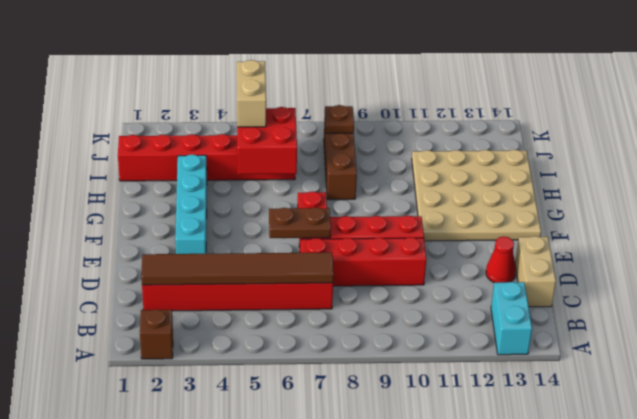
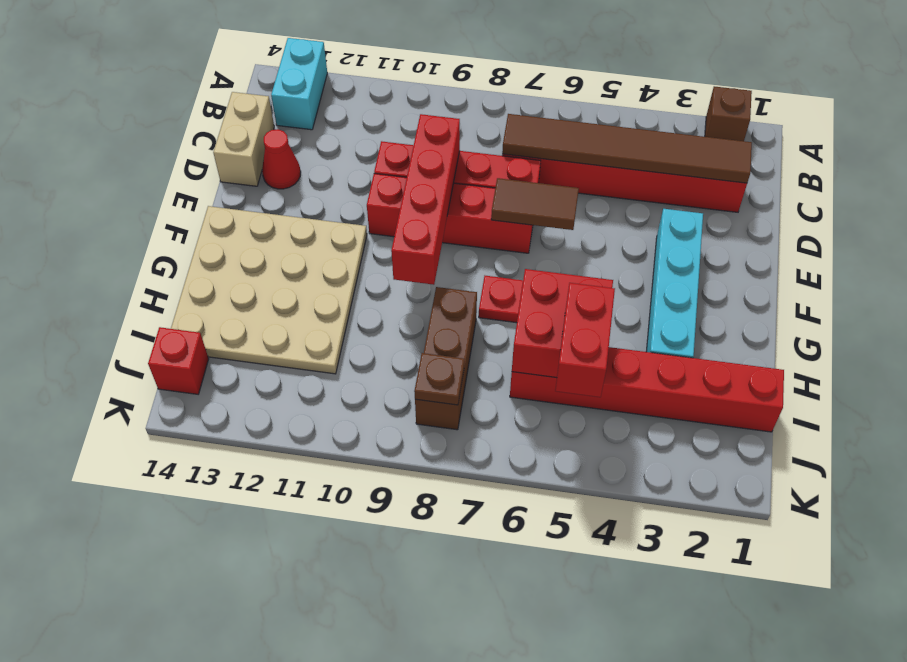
none -> red 1x4 brick [391,114,460,285]
brown 1x2 plate [269,207,331,238] -> brown 1x2 tile [491,178,579,230]
tan 1x2 brick [237,60,266,127] -> red 1x2 brick [555,283,615,397]
none -> red 1x1 brick [148,327,209,394]

